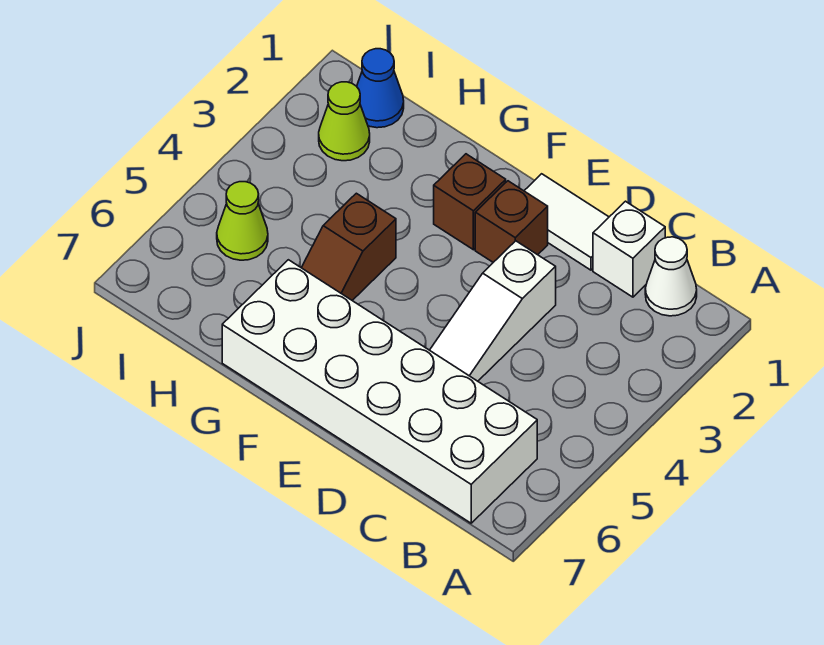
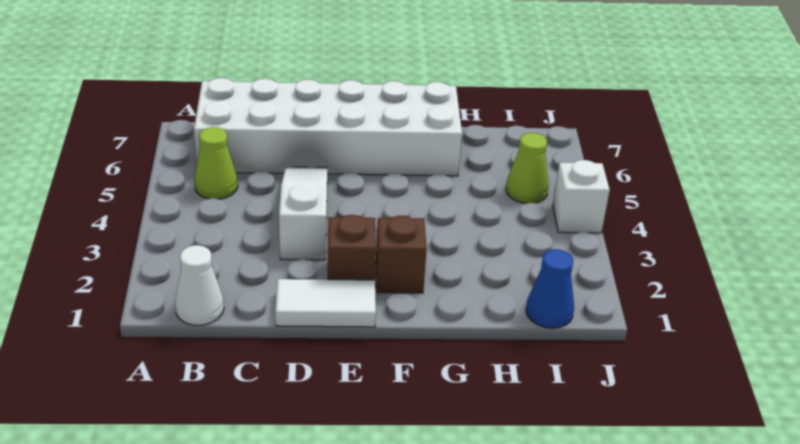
white 1x1 brick [593,201,665,297] -> white 1x1 brick moved to [553,160,610,233]
brown 1x2 slope [301,193,396,300] -> none
lime 1x1 cone [319,82,370,161] -> lime 1x1 cone moved to [194,127,238,199]

